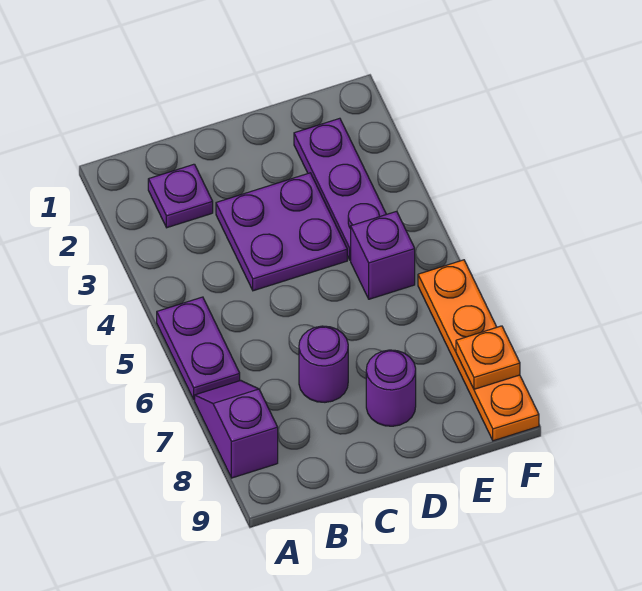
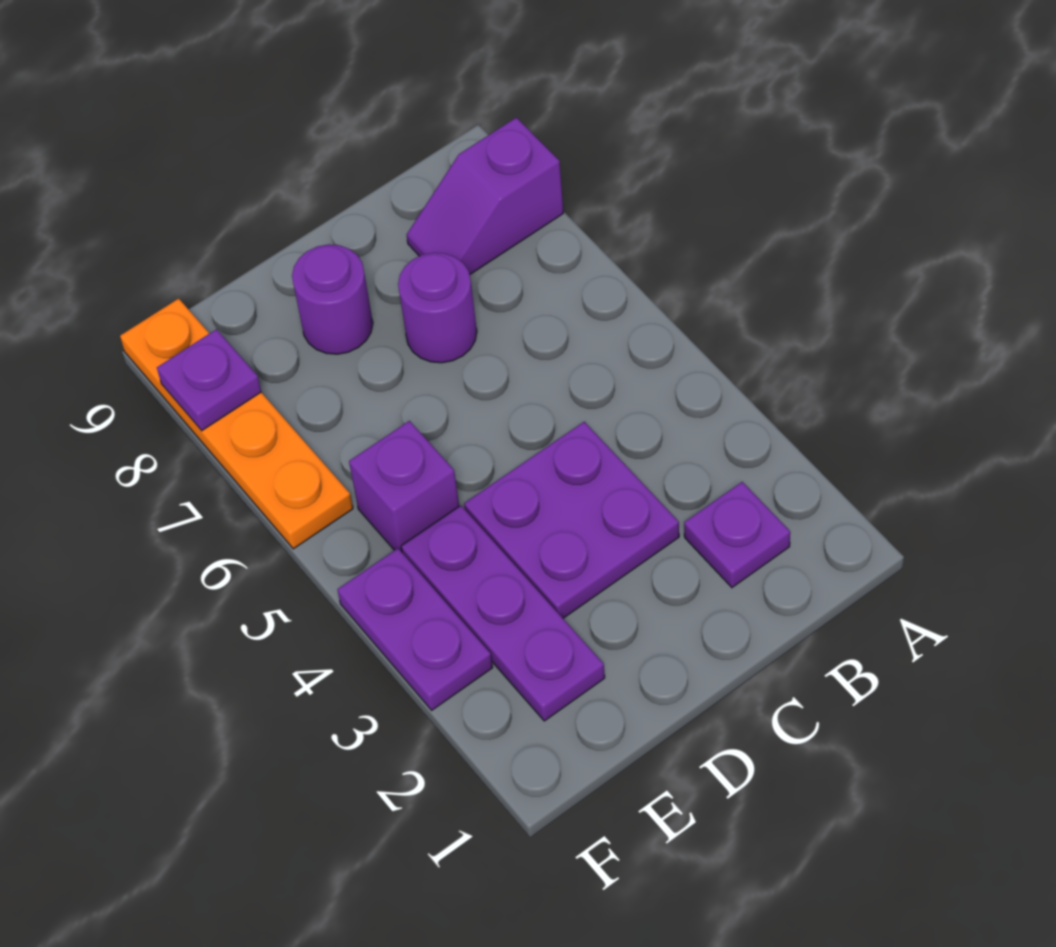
purple 1x2 plate [157,297,240,400] -> purple 1x2 plate moved to [337,548,493,710]
purple 1x2 slope [195,381,278,478] -> purple 1x2 slope turned to [407,118,563,275]
orange 1x1 plate [456,326,520,389] -> purple 1x1 plate [157,329,261,431]

